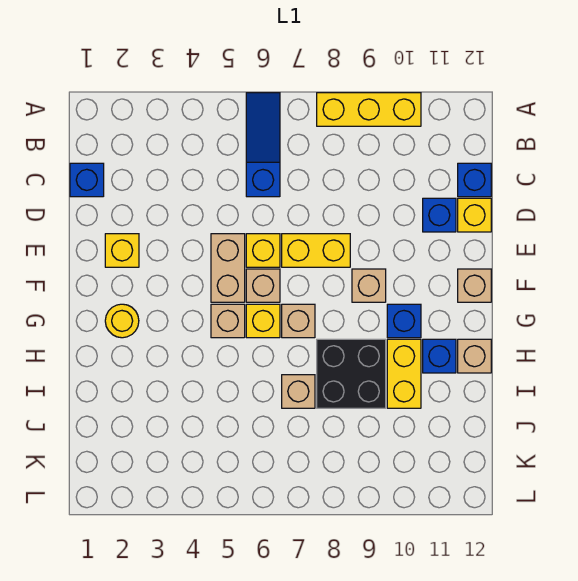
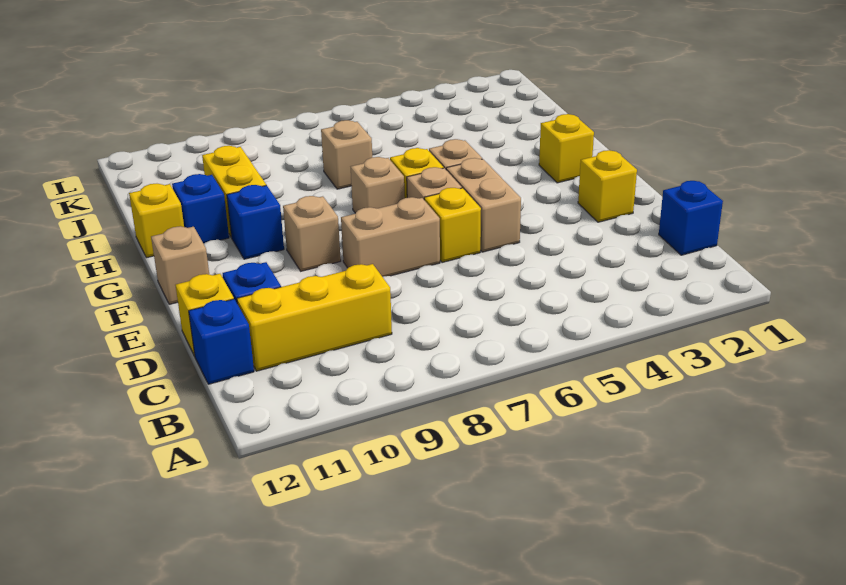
blue 1x3 slope [246,93,280,197] -> none
yellow 1x3 brick [317,93,421,126] -> yellow 1x3 brick moved to [237,264,392,371]
yellow 1x2 brick [282,234,350,267] -> tan 1x2 brick [341,197,440,277]
yellow 1x1 round brick [105,304,139,338] -> yellow 1x1 brick [539,114,594,183]
black 2x2 brick [317,339,386,408] -> none
tan 1x1 brick [458,339,491,373] -> yellow 1x1 brick [129,184,184,258]

